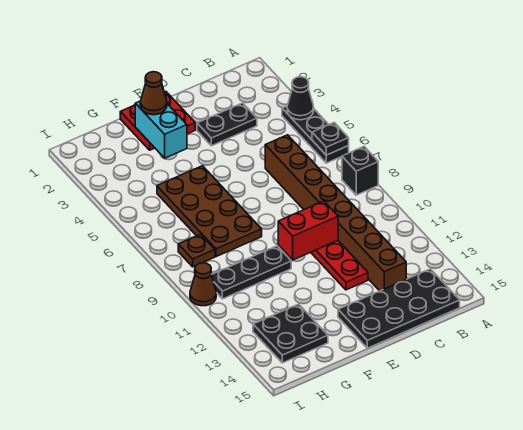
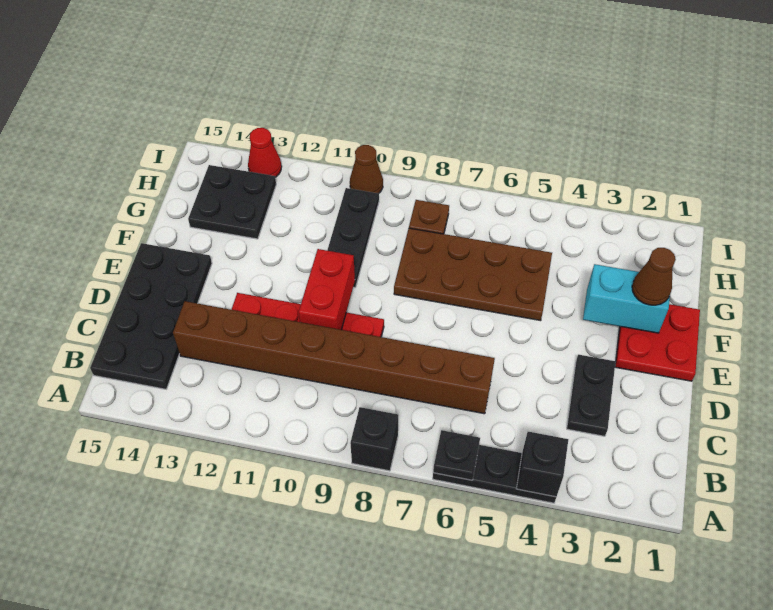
black 1x1 cone [287,77,314,120] -> black 1x1 brick [516,432,568,497]
none -> red 1x1 cone [248,128,282,178]

